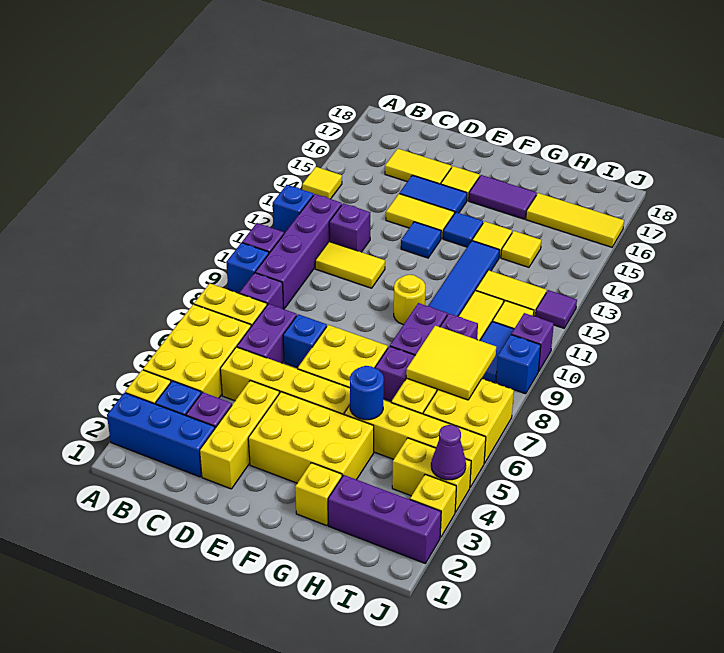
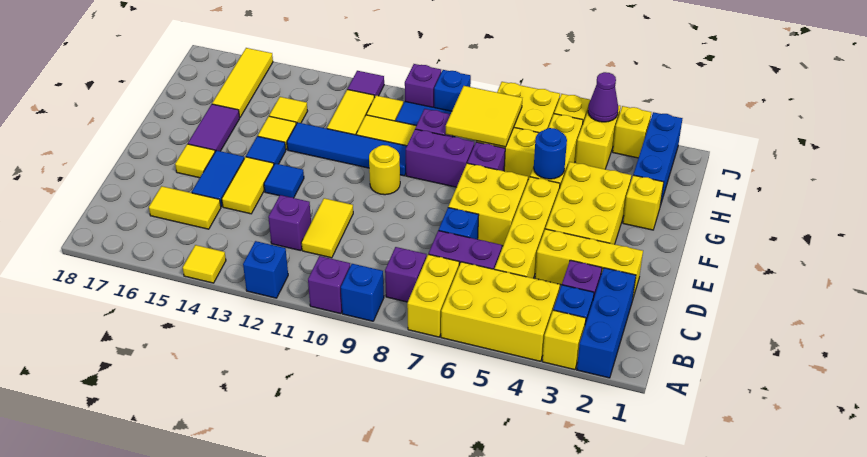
purple 1x4 brick [255,194,342,309] -> none
yellow 1x2 tile [385,149,452,184] -> yellow 1x2 tile turned to [149,186,221,229]
purple 1x3 brick [328,475,441,563] -> blue 1x3 brick [633,112,683,206]

